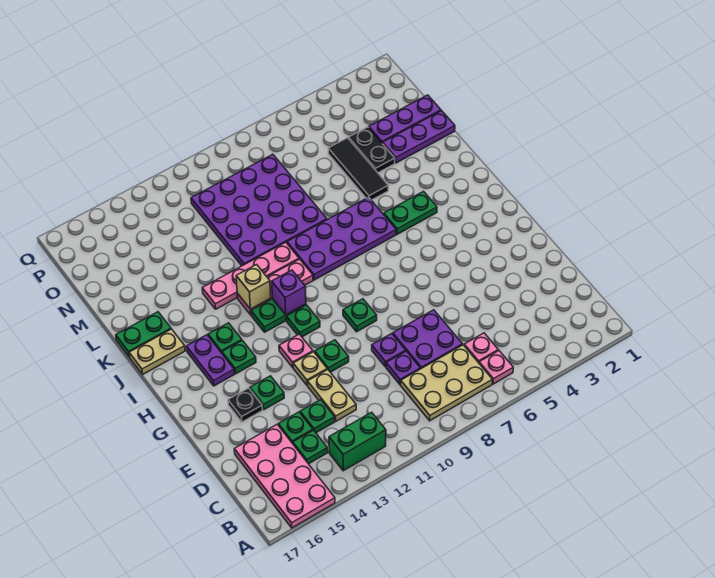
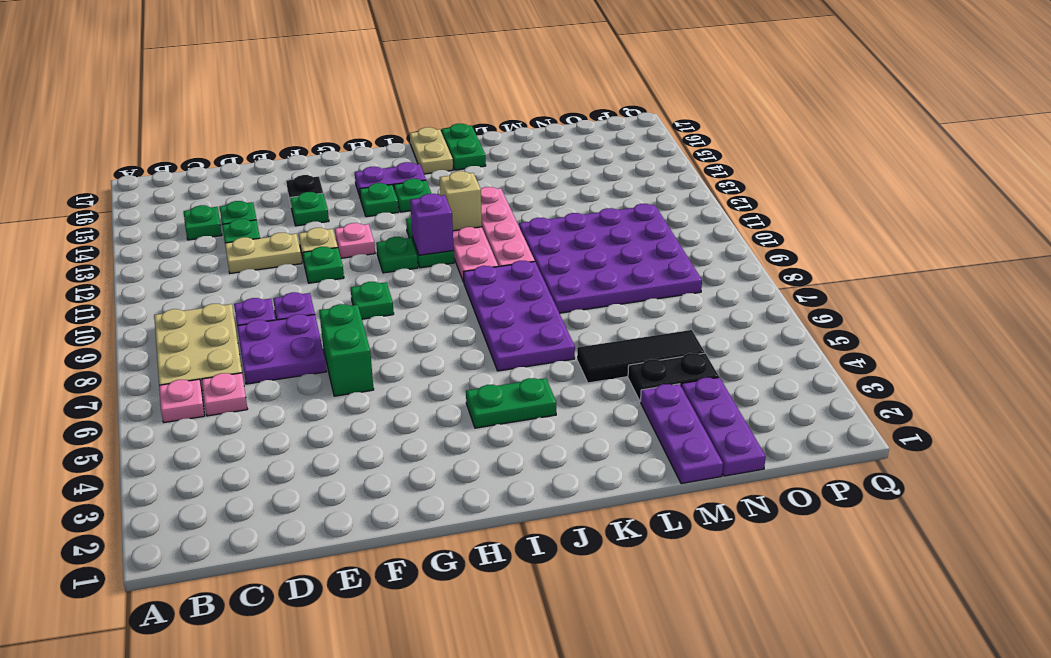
pink 2x4 plate [234,425,335,528] -> none
green 1x2 brick [329,412,386,471] -> green 1x2 brick moved to [319,304,374,396]
green 1x2 plate [384,192,437,234] -> green 1x2 plate turned to [466,378,556,428]

